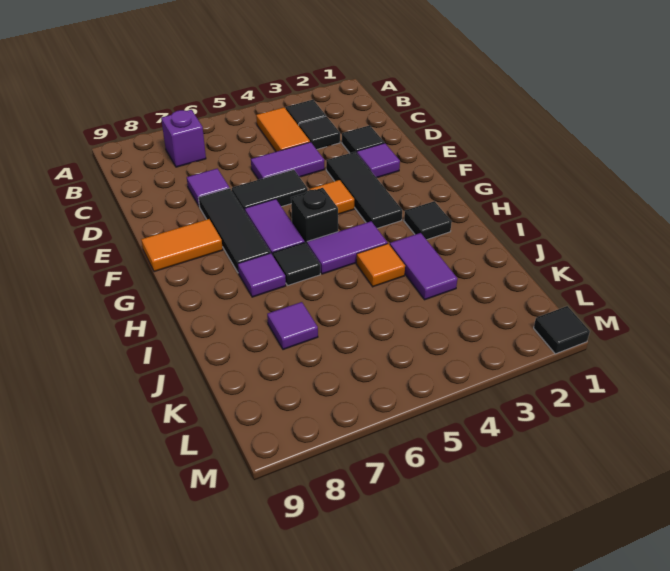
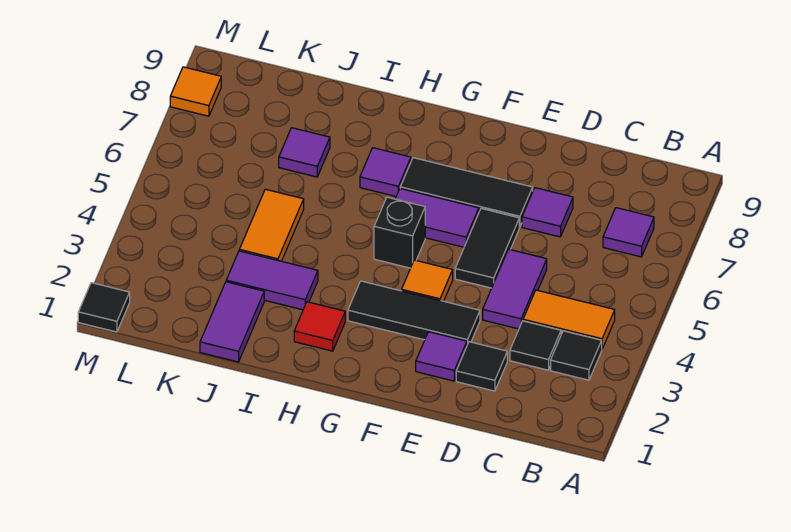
purple 1x1 brick [161,110,206,167] -> purple 1x1 tile [603,208,654,257]
orange 1x2 tile [141,219,223,272] -> orange 1x2 tile moved to [239,189,304,261]
black 1x1 tile [404,201,452,240] -> red 1x1 tile [294,302,345,351]
purple 1x2 tile [307,221,387,274] -> purple 1x2 tile moved to [200,282,264,362]
black 1x1 tile [273,242,320,285] -> none
orange 1x1 tile [356,244,405,287] -> orange 1x1 tile moved to [170,67,221,116]

